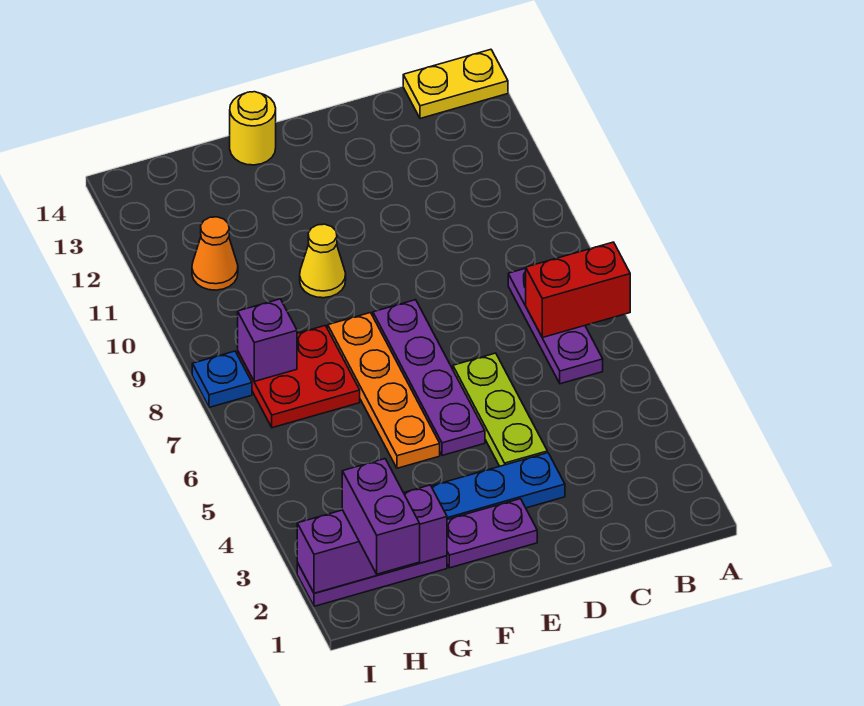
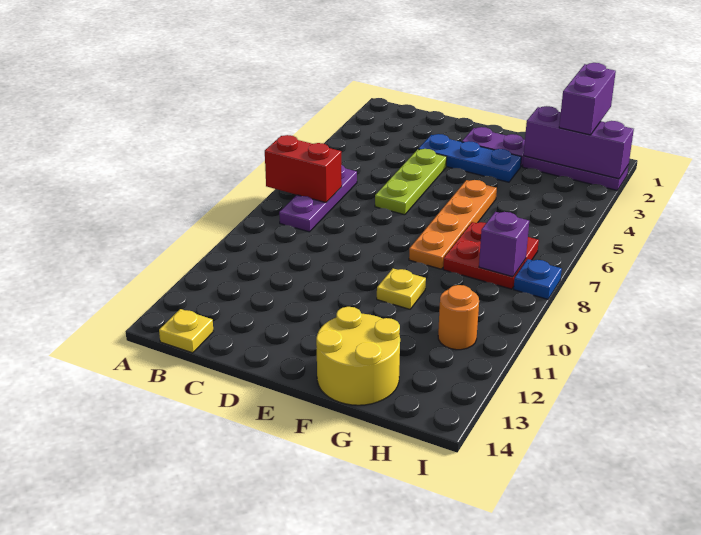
yellow 1x2 plate [403,49,508,118] -> yellow 1x1 plate [159,309,214,353]
purple 1x4 plate [373,300,485,455] -> none
yellow 1x1 cone [300,224,346,298] -> yellow 1x1 plate [377,269,426,309]
yellow 1x1 round brick [230,92,276,165] -> yellow 2x2 round brick [316,307,400,405]
orange 1x1 cone [192,217,238,290] -> orange 1x1 round brick [438,285,479,350]

